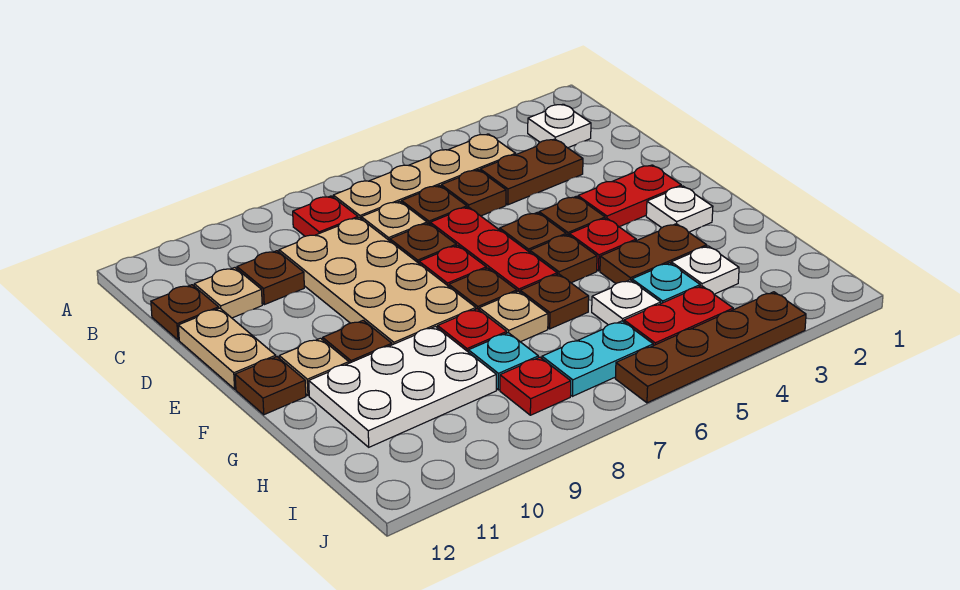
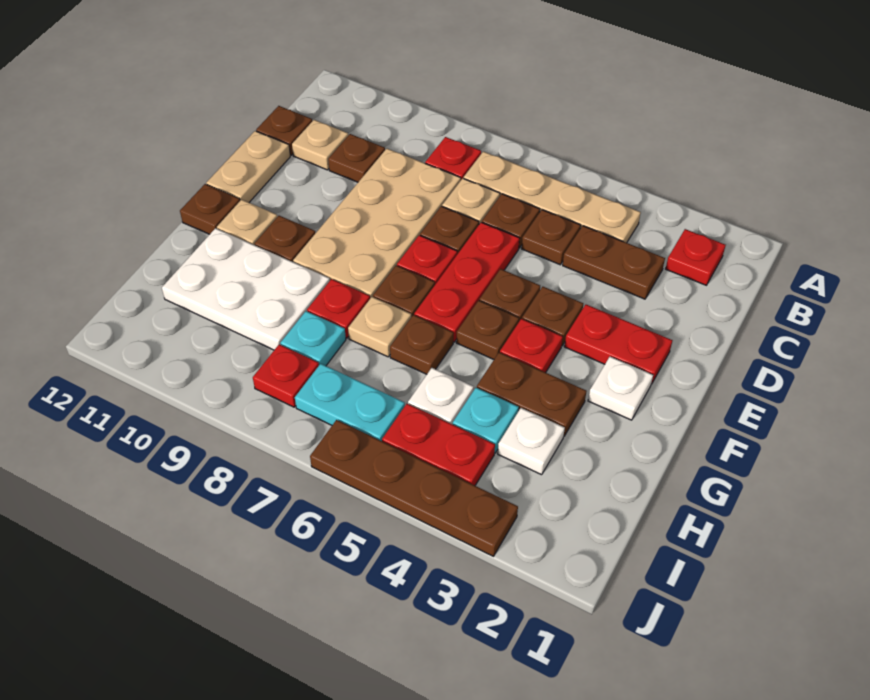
white 1x1 plate [528,104,591,148] -> red 1x1 plate [666,229,726,285]

